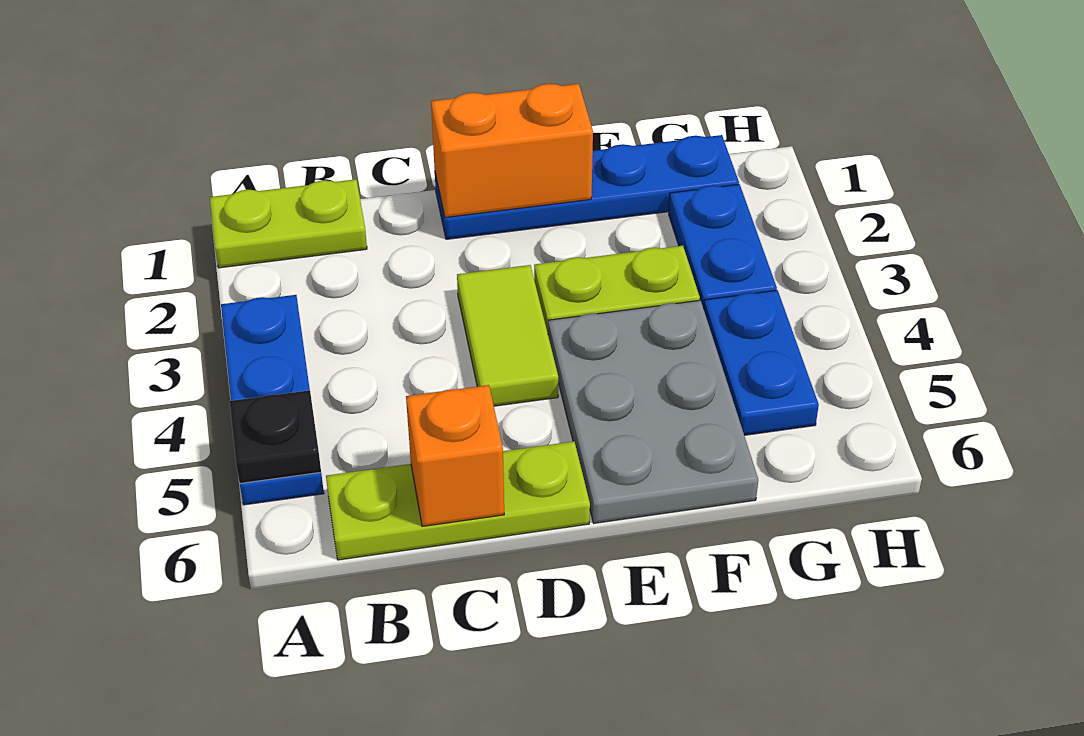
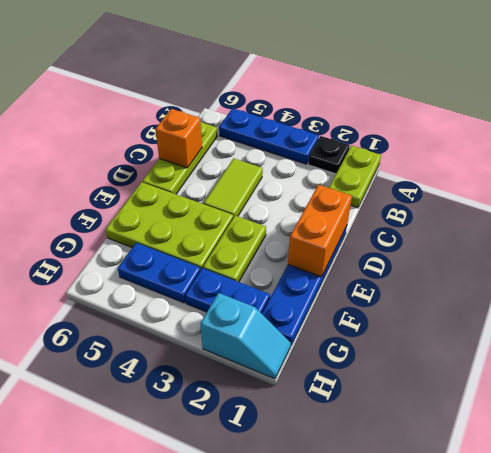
black 1x1 plate [230,390,321,483] -> black 1x1 plate moved to [308,136,350,174]
lime 1x2 tile [457,265,558,406] -> lime 1x2 tile turned to [204,158,263,217]
grey 2x3 plate [548,300,758,523] -> lime 2x3 plate [106,182,233,269]
none -> cyan 1x2 slope [200,293,291,379]

